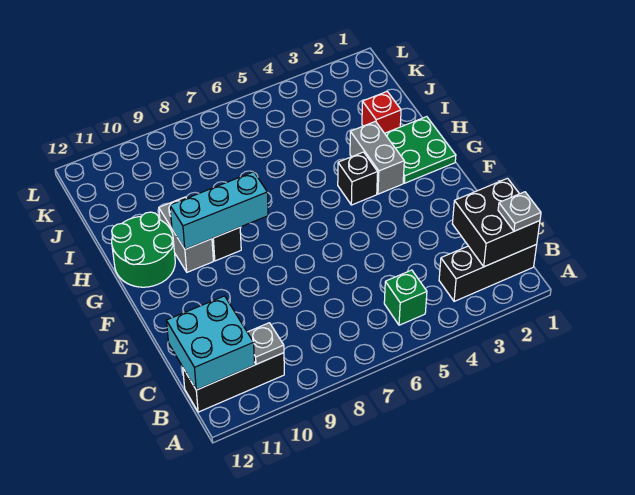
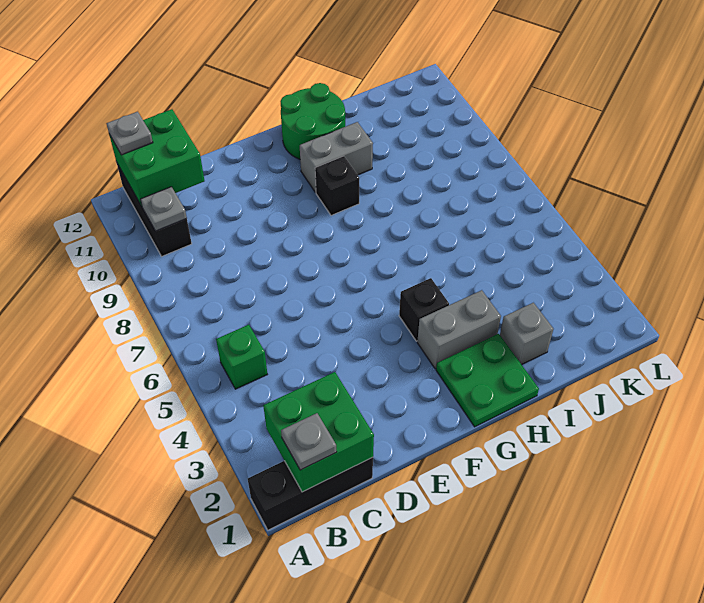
black 1x3 brick [439,244,537,301] -> black 1x3 brick turned to [248,457,373,530]
black 2x2 brick [452,178,540,267] -> green 2x2 brick [263,372,374,492]
cyan 2x2 brick [166,296,255,390] -> green 2x2 brick [109,109,204,206]
none -> grey 1x1 plate [106,112,153,155]
cyan 1x3 brick [170,172,268,249] -> none
red 1x1 brick [362,92,401,133] -> grey 1x1 brick [500,303,553,365]

